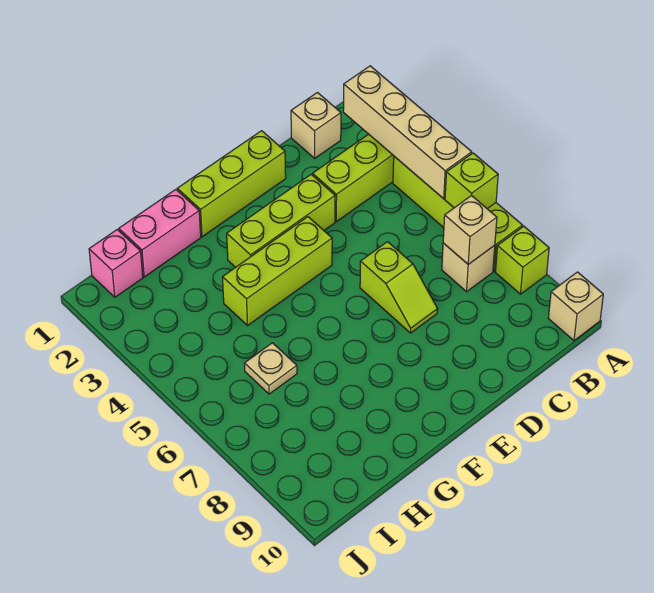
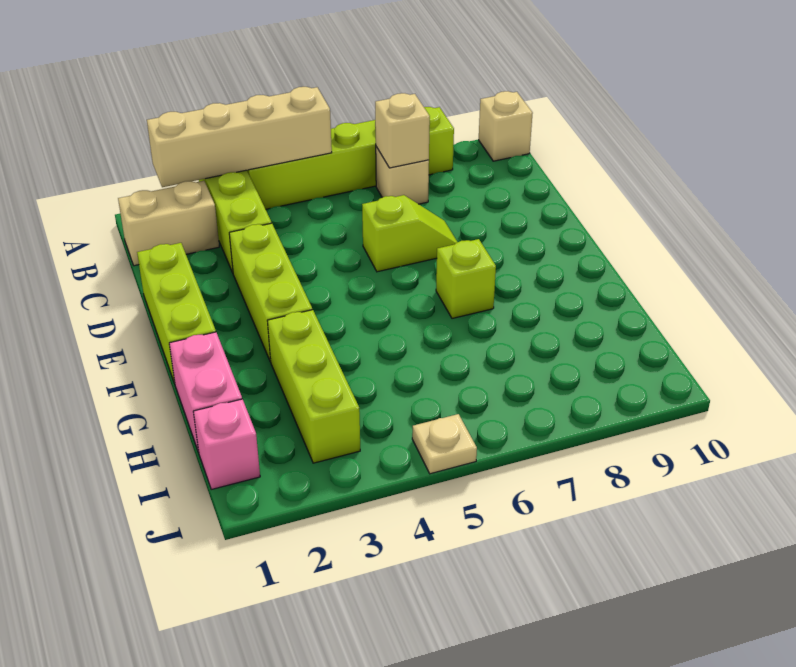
lime 1x1 brick [445,153,498,209] -> lime 1x1 brick moved to [436,239,496,318]
tan 1x1 brick [291,93,341,158] -> tan 1x2 brick [118,181,219,266]
lime 1x3 brick [223,217,332,325] -> lime 1x3 brick moved to [267,310,360,463]
tan 1x1 plate [245,343,297,394] -> tan 1x1 plate moved to [412,414,477,474]

